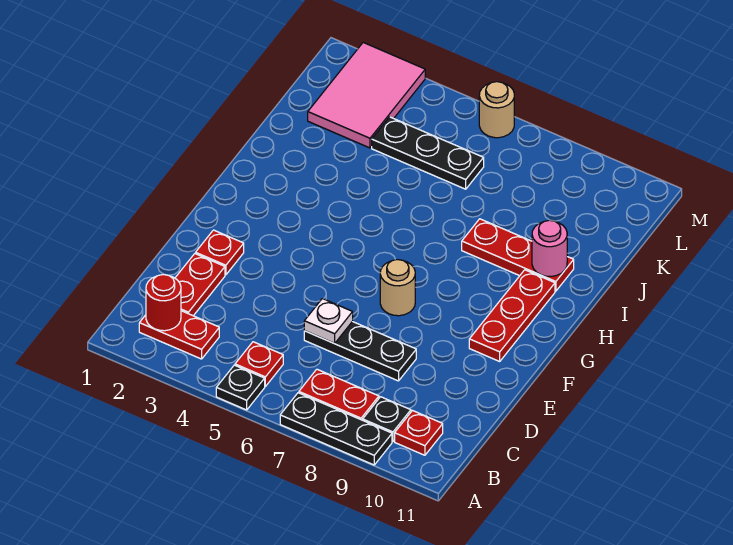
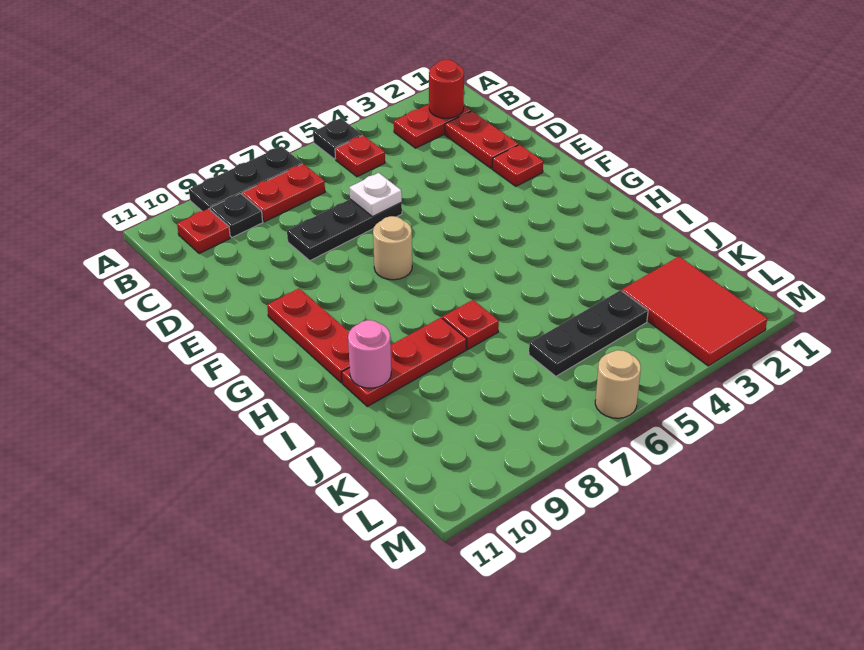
none -> red 1x1 plate [442,300,499,349]
pink 2x3 tile [308,43,425,148] -> red 2x3 tile [622,257,767,366]

